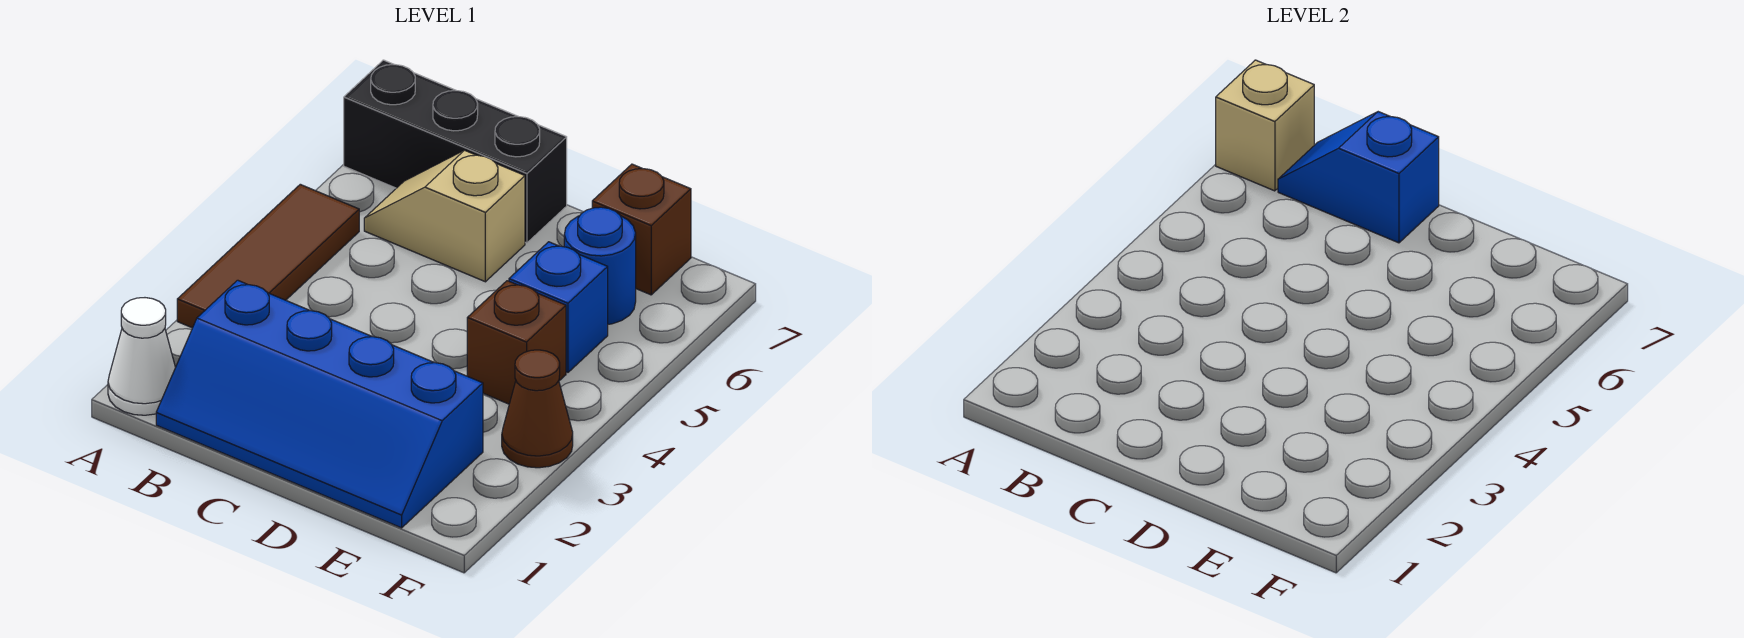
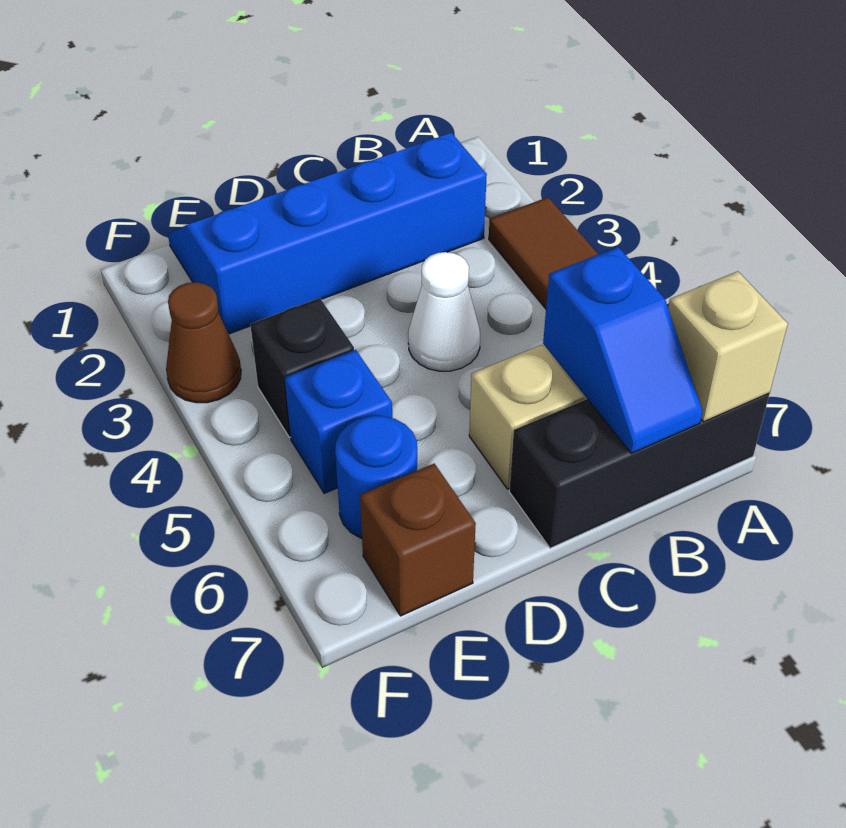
white 1x1 cone [108,298,176,415] -> white 1x1 cone moved to [408,252,480,371]
blue 1x2 slope [1278,112,1439,243] -> blue 1x2 slope turned to [543,247,703,454]
brown 1x1 brick [467,281,566,404] -> black 1x1 brick [250,298,354,438]

